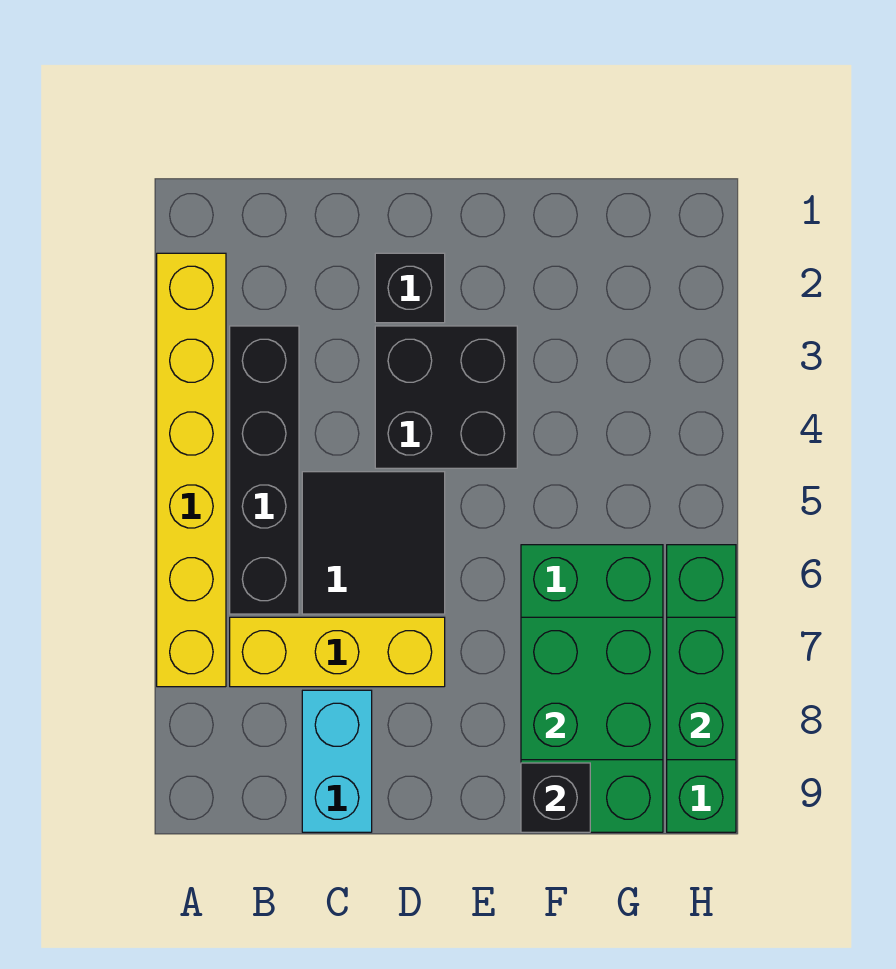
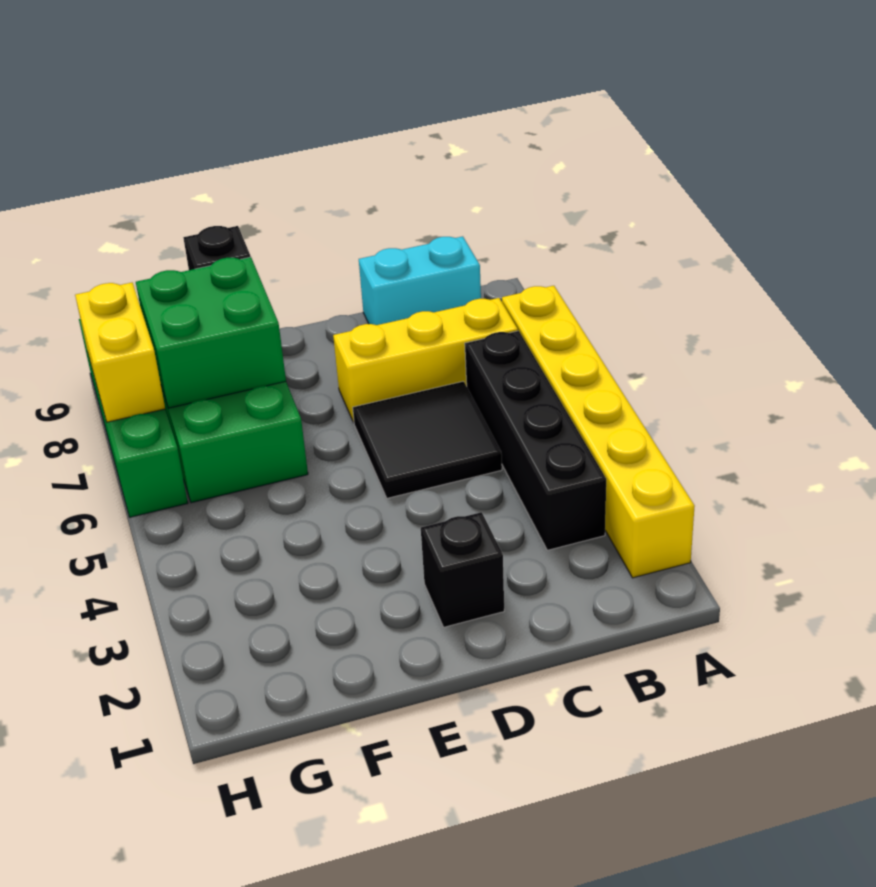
cyan 1x2 brick [302,690,372,832] -> cyan 1x2 brick turned to [359,236,481,325]
black 2x2 brick [375,326,517,468] -> none
green 1x2 brick [667,617,736,760] -> yellow 1x2 brick [75,283,165,422]

